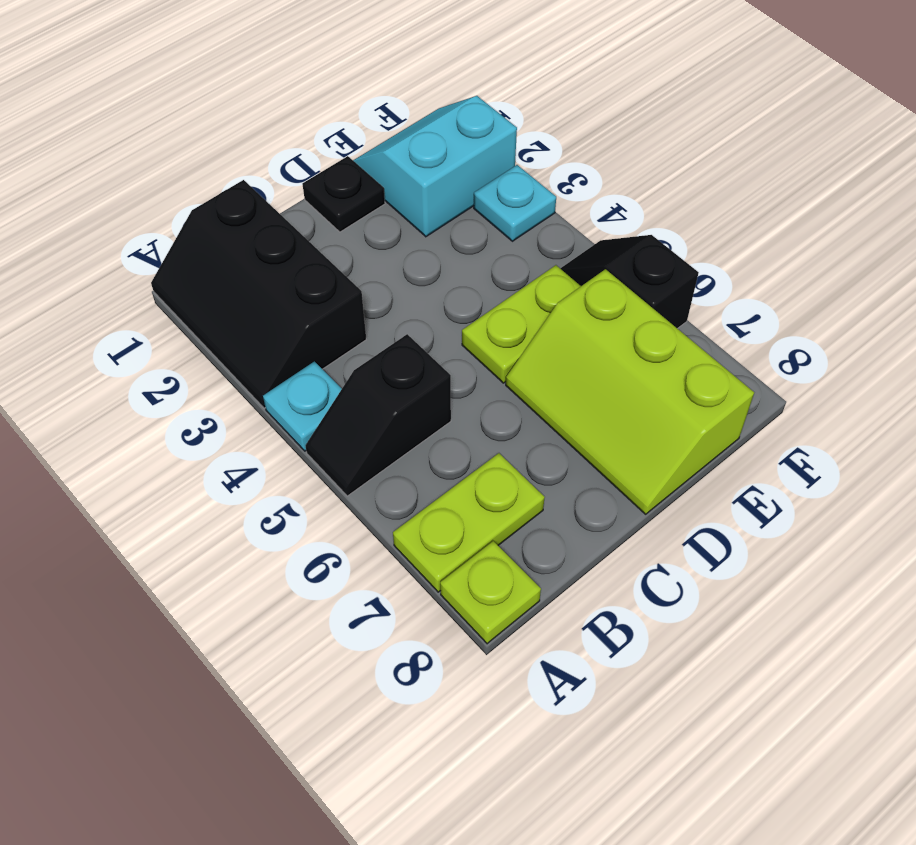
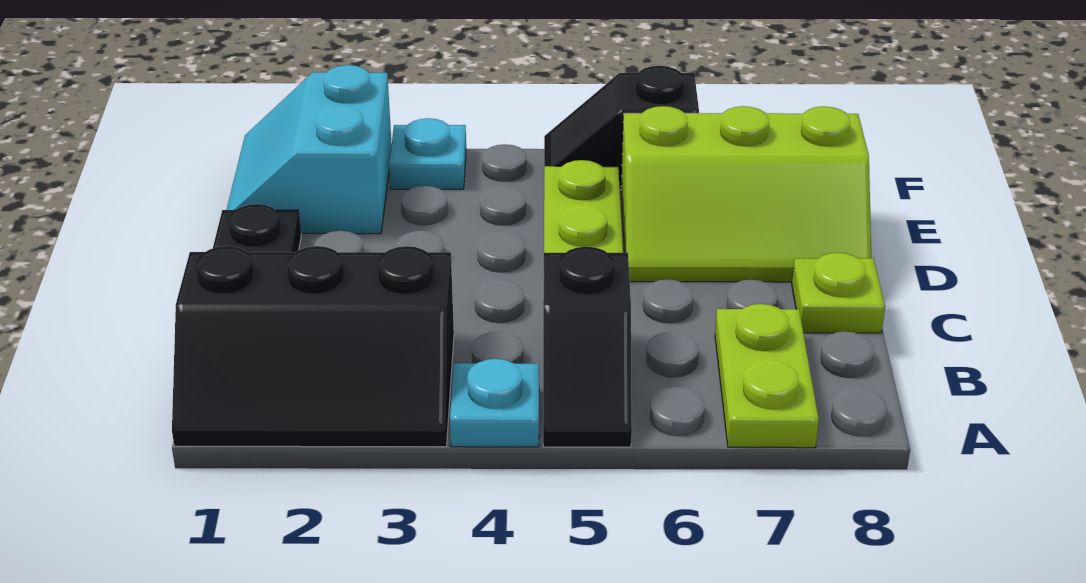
lime 1x1 plate [440,541,541,644] -> lime 1x1 plate moved to [792,253,885,333]

